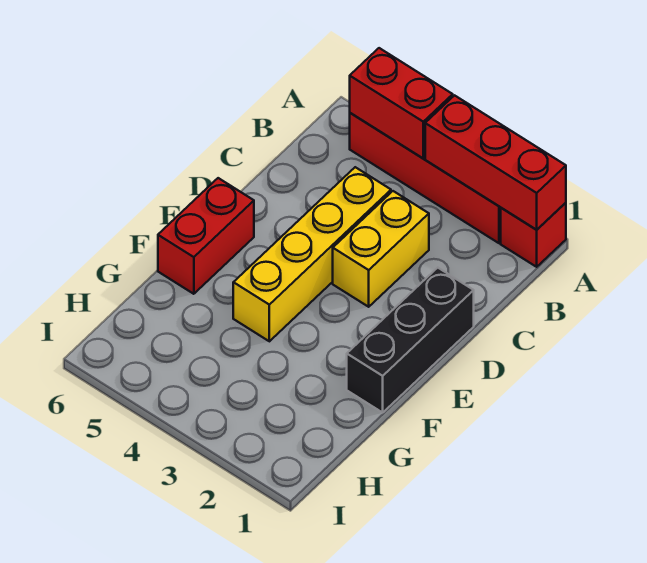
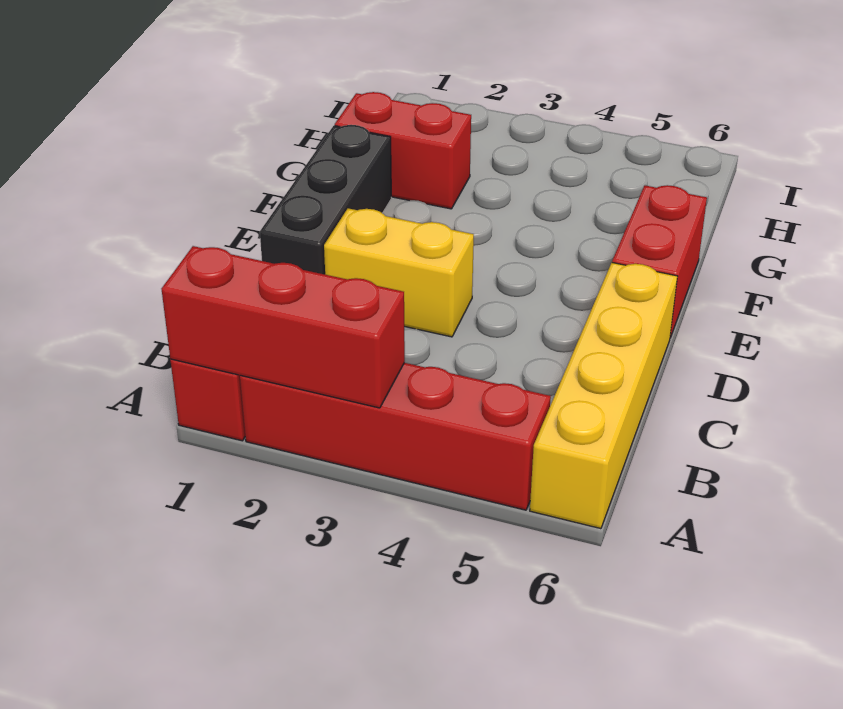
red 1x2 brick [350,48,453,158] -> red 1x2 brick moved to [335,92,471,209]
yellow 1x2 brick [333,191,429,307] -> yellow 1x2 brick turned to [324,208,474,337]
yellow 1x4 brick [233,167,391,341] -> yellow 1x4 brick moved to [530,263,677,529]

